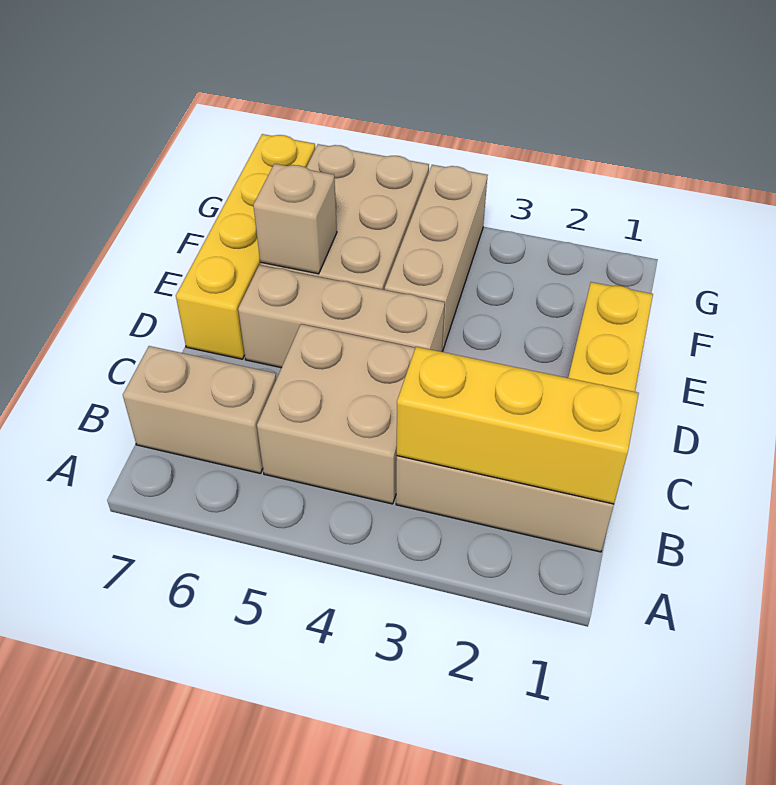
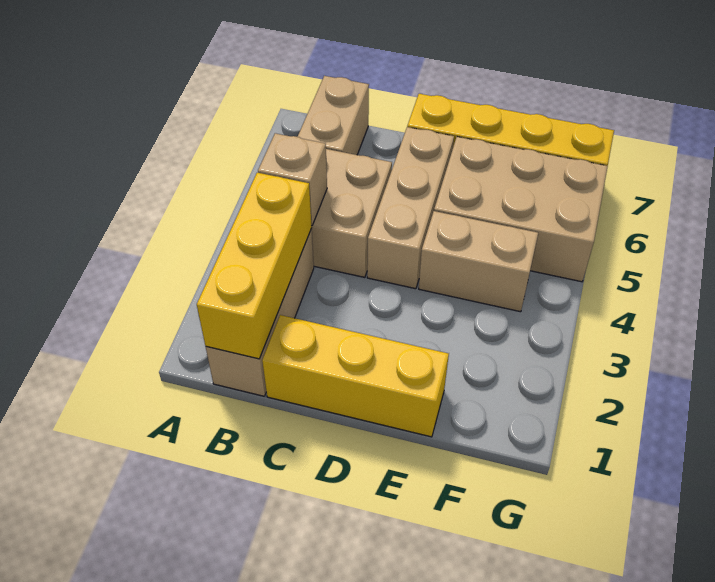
tan 1x3 brick [385,165,488,351] -> tan 1x2 brick [419,211,538,312]
tan 1x1 brick [253,164,337,274] -> tan 1x1 brick moved to [258,133,327,226]

